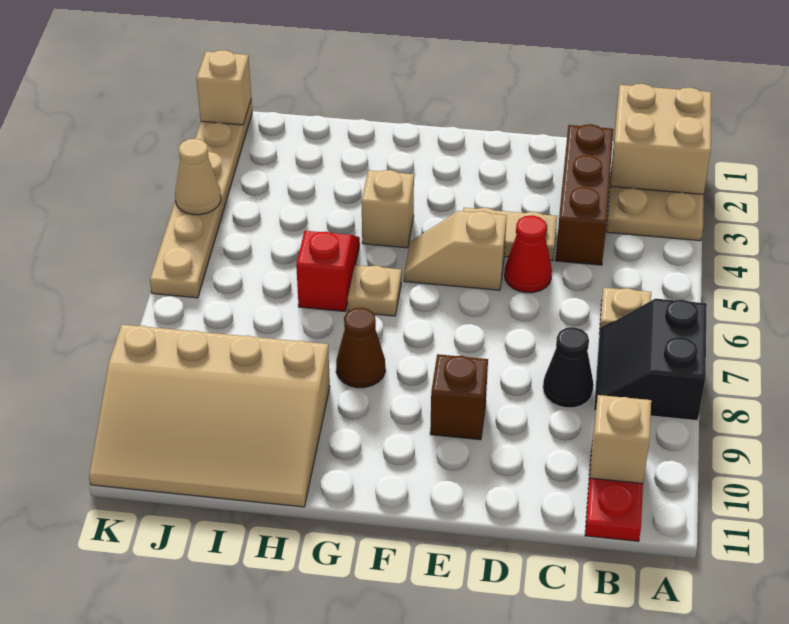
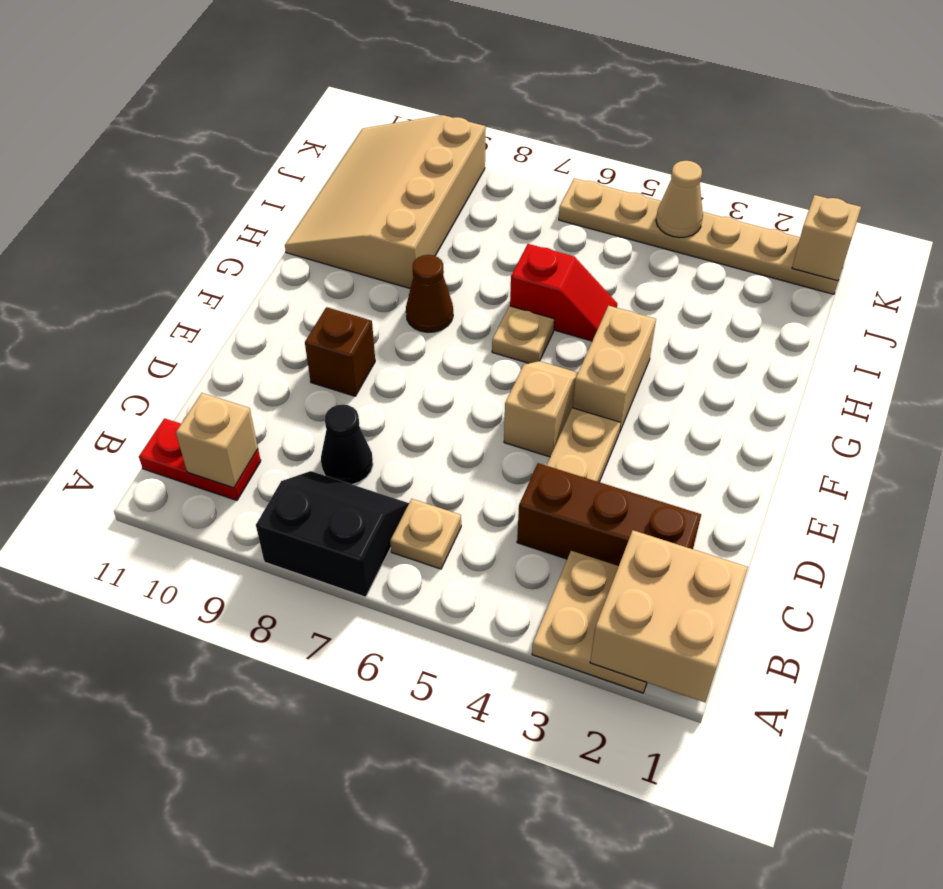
red 1x1 cone [505,215,552,293] -> none
tan 1x1 brick [362,170,414,248] -> tan 1x2 brick [573,306,656,433]

